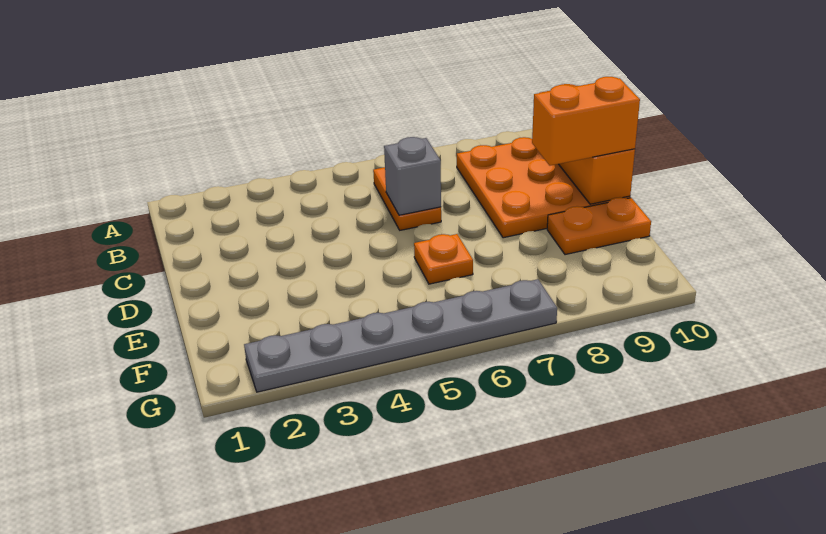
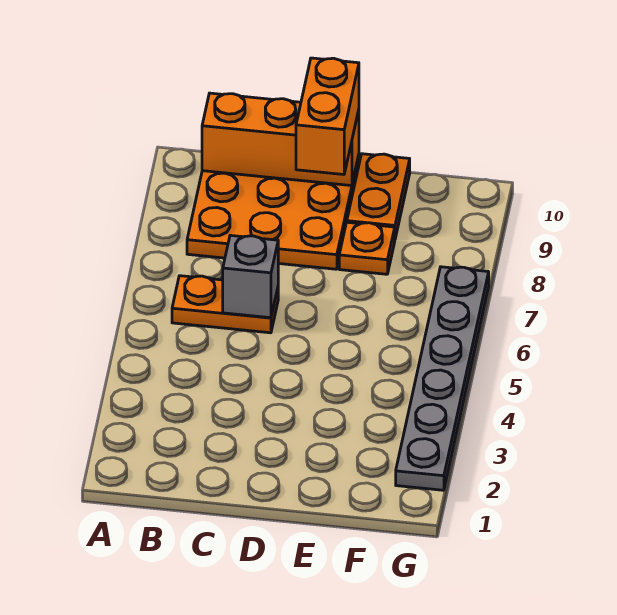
orange 1x1 plate [414,234,473,284] -> orange 1x1 plate moved to [339,222,395,274]

